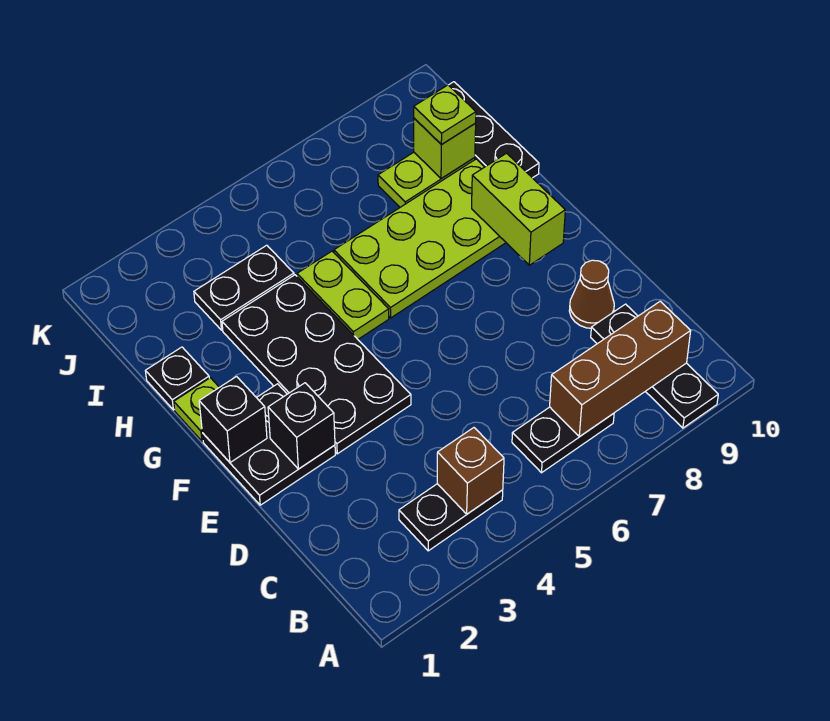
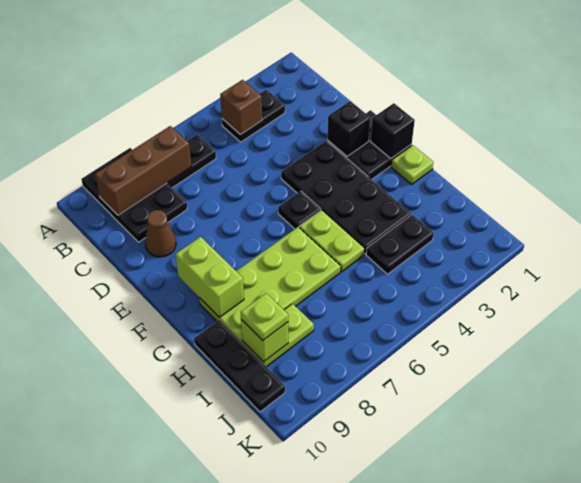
black 1x3 plate [591,304,718,428] -> black 2x3 plate [81,148,187,242]
black 1x1 plate [146,347,209,410] -> black 1x1 plate moved to [278,191,321,229]

